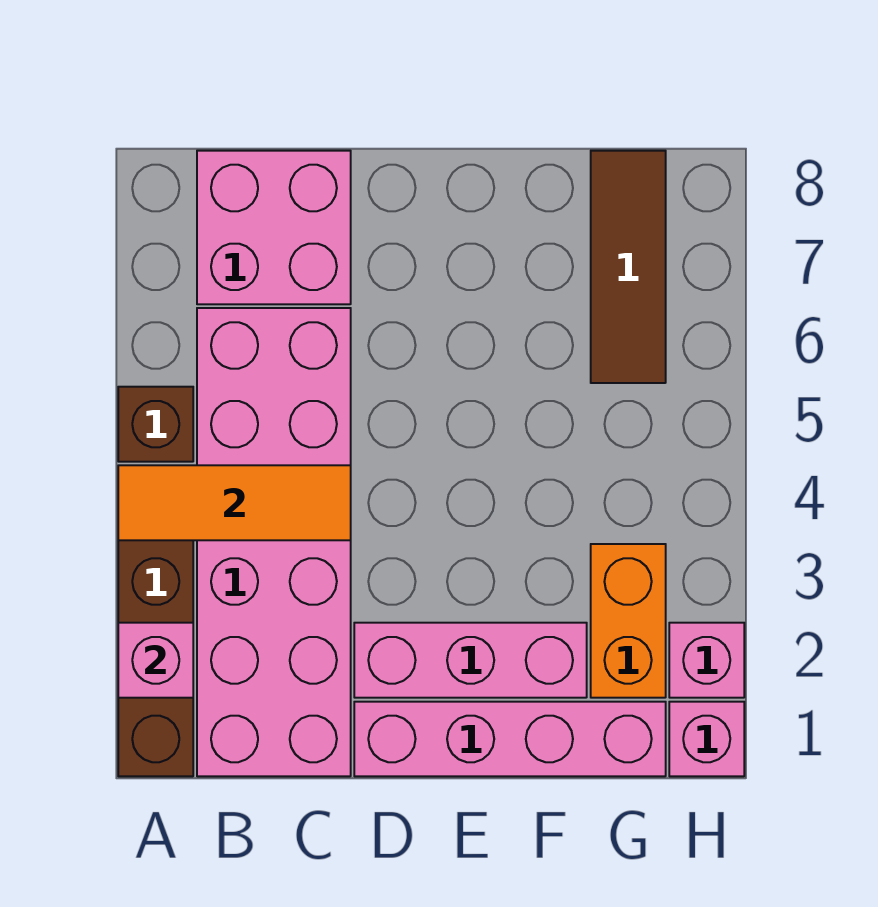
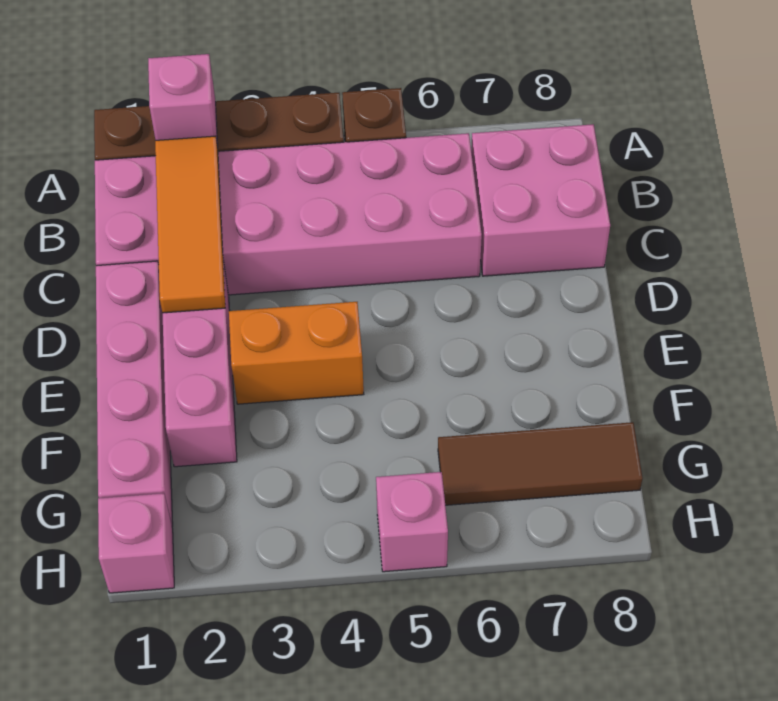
orange 1x3 tile [118,465,351,540] -> orange 1x3 tile moved to [155,136,225,313]
orange 1x2 brick [591,544,666,698] -> orange 1x2 brick moved to [229,302,364,404]
pink 1x1 brick [669,623,744,698] -> pink 1x1 brick moved to [376,472,448,572]

